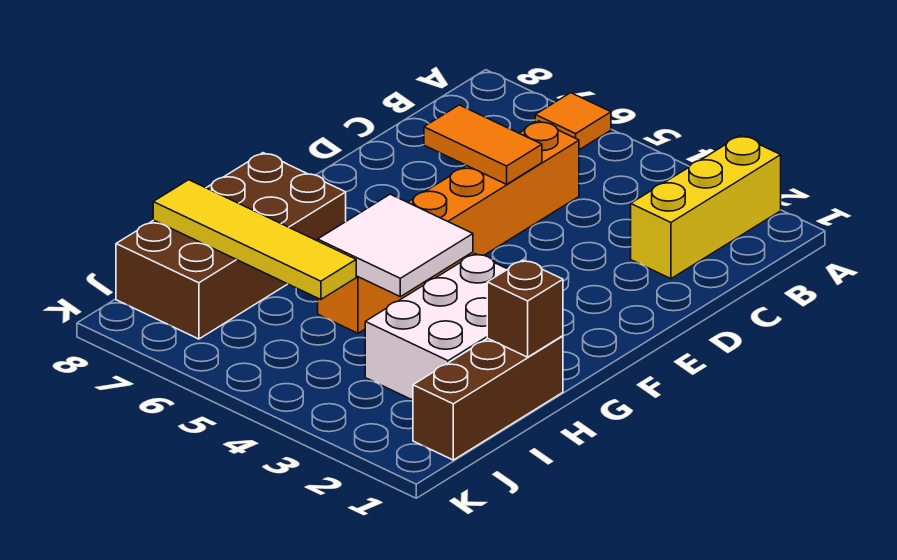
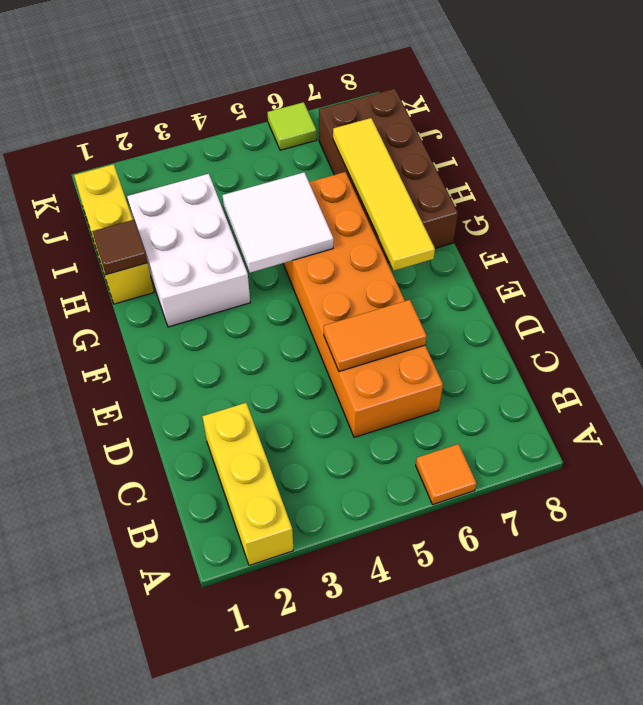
orange 1x6 brick [318,121,579,333] -> orange 2x6 brick [283,172,443,437]
brown 1x3 brick [413,336,563,460] -> yellow 1x3 brick [74,164,154,304]
brown 1x1 brick [487,260,563,357] -> brown 1x1 tile [92,220,148,275]
yellow 1x4 tile [153,180,356,300] -> yellow 1x4 tile turned to [333,118,435,270]
none -> lime 1x1 tile [268,102,317,150]

